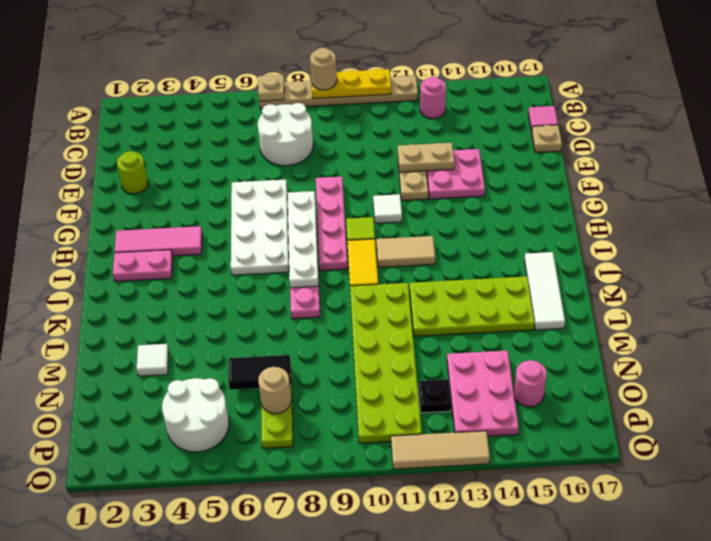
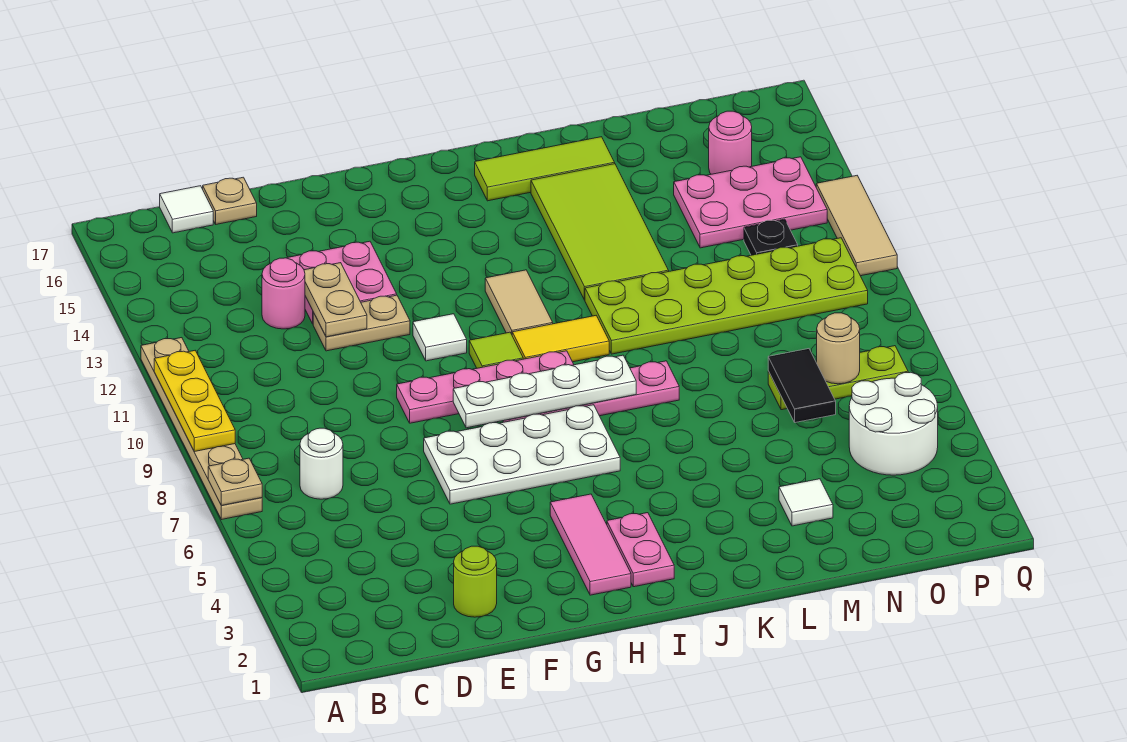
tan 1x1 round brick [310,48,337,90] -> none
pink 1x1 round brick [420,77,446,119] -> pink 1x1 round brick moved to [262,258,305,329]
white 2x2 round brick [258,103,313,166] -> white 1x1 round brick [300,428,343,499]
pink 1x1 tile [528,106,558,132] -> white 1x1 tile [160,186,213,233]
white 1x3 tile [524,252,565,330] -> lime 1x3 tile [475,137,615,201]
lime 2x4 plate [410,277,535,336] -> lime 2x4 tile [531,164,669,300]

